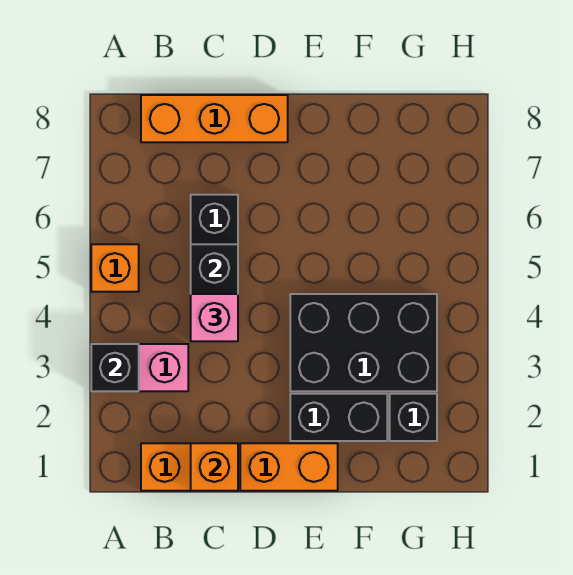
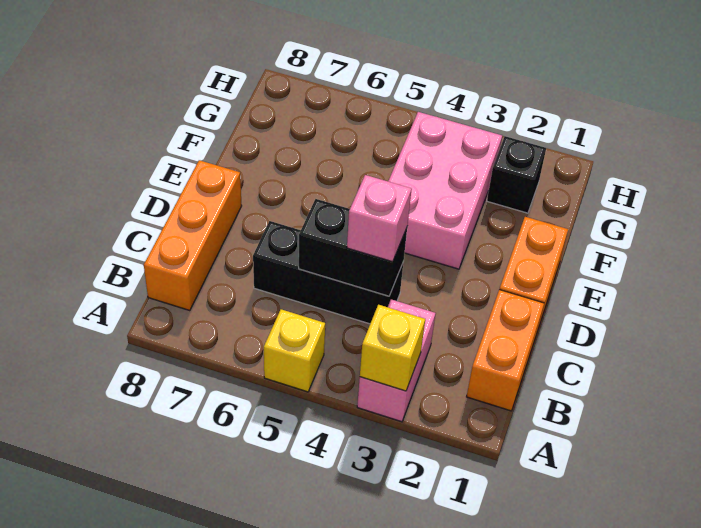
black 1x1 brick [91,344,139,391] -> yellow 1x1 brick [360,305,425,391]
orange 1x1 brick [91,244,139,292] -> yellow 1x1 brick [264,309,325,392]
orange 1x1 brick [191,443,238,491] -> none
black 1x2 brick [290,394,387,441] -> none
black 2x3 brick [290,294,437,391] -> pink 2x3 brick [388,112,502,269]

